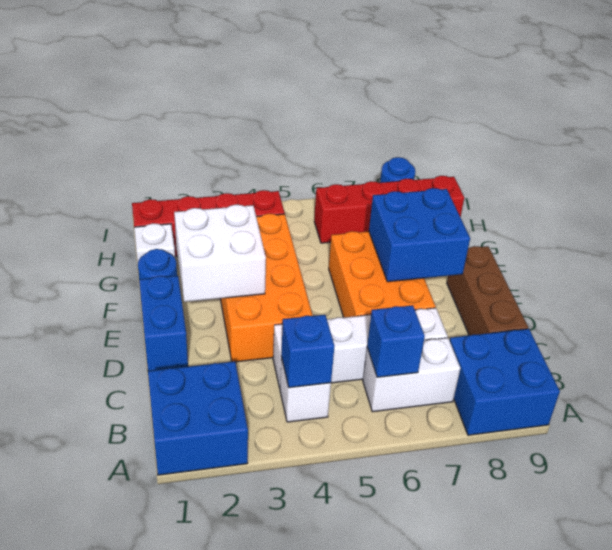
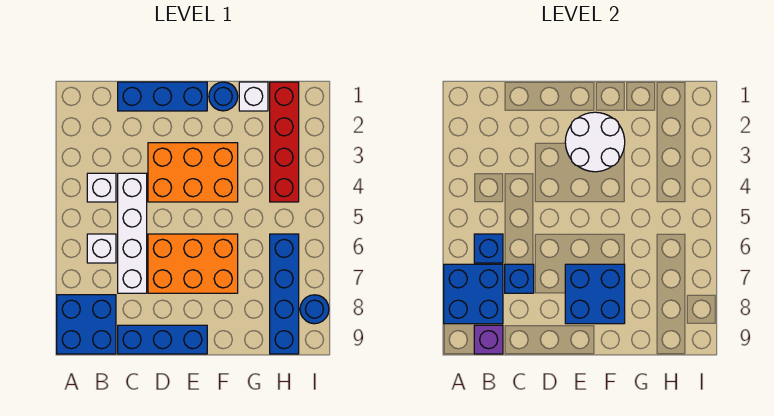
blue 2x2 brick [148,361,248,475] -> blue 2x2 brick moved to [444,264,503,324]
blue 1x1 brick [281,315,334,388] -> blue 1x1 brick moved to [505,264,534,293]
white 1x2 brick [363,338,460,412] -> white 1x1 brick [87,234,116,263]
none -> purple 1x1 brick [474,325,503,354]
brown 1x3 brick [447,246,528,335] -> blue 1x3 brick [118,325,207,354]
blue 1x2 brick [139,276,188,371] -> blue 1x3 brick [118,82,207,111]
orange 2x4 brick [220,214,313,362] -> orange 2x3 brick [148,143,238,202]
white 2x2 brick [174,205,266,302] -> white 2x2 round brick [565,112,625,172]
red 1x4 brick [314,176,464,243] -> blue 1x4 brick [270,234,299,354]

